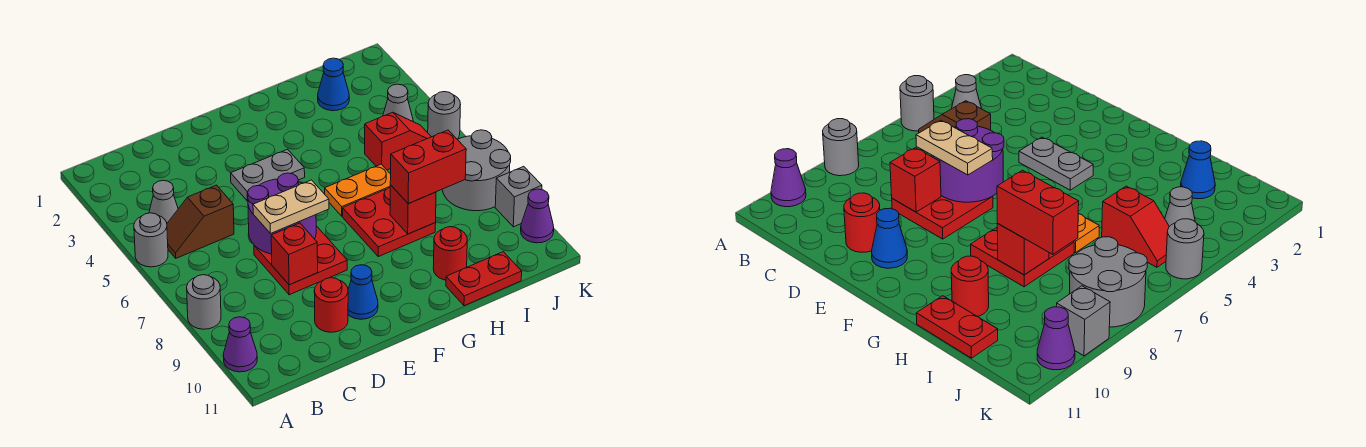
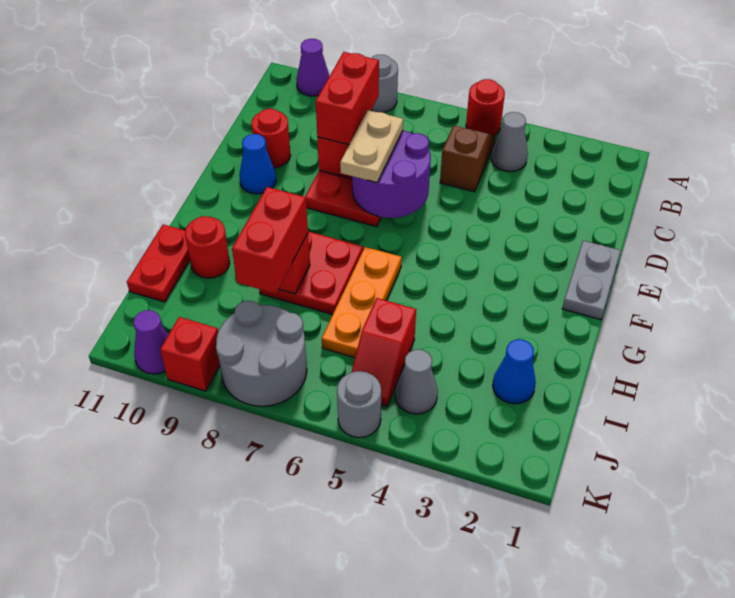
grey 1x1 round brick [134,213,168,267] -> red 1x1 round brick [466,79,505,136]
none -> red 1x2 brick [316,52,379,145]
grey 1x2 plate [231,149,305,201] -> grey 1x2 plate moved to [562,241,621,320]
orange 1x2 plate [325,164,391,216] -> orange 1x3 plate [322,247,402,358]
grey 1x1 brick [495,166,542,227] -> red 1x1 brick [160,317,220,391]

